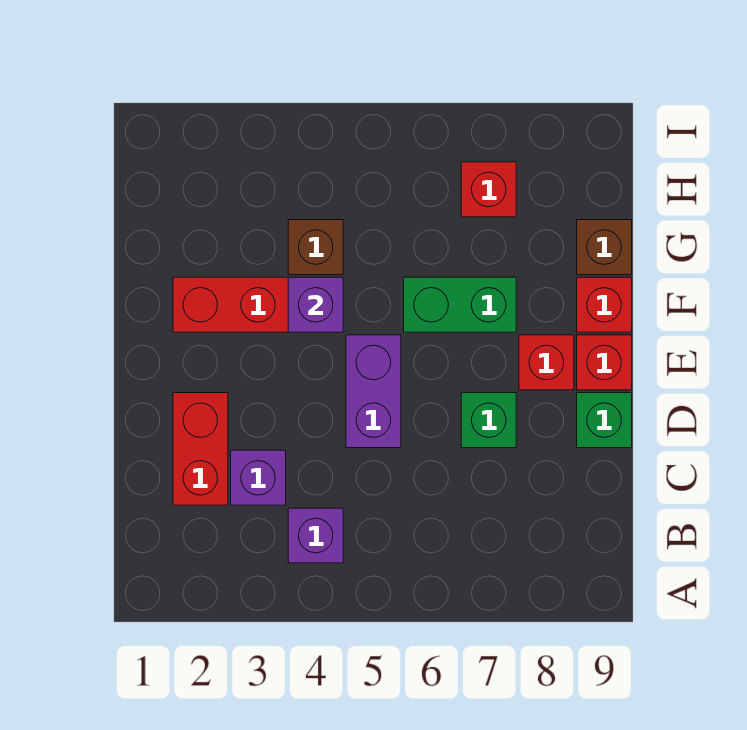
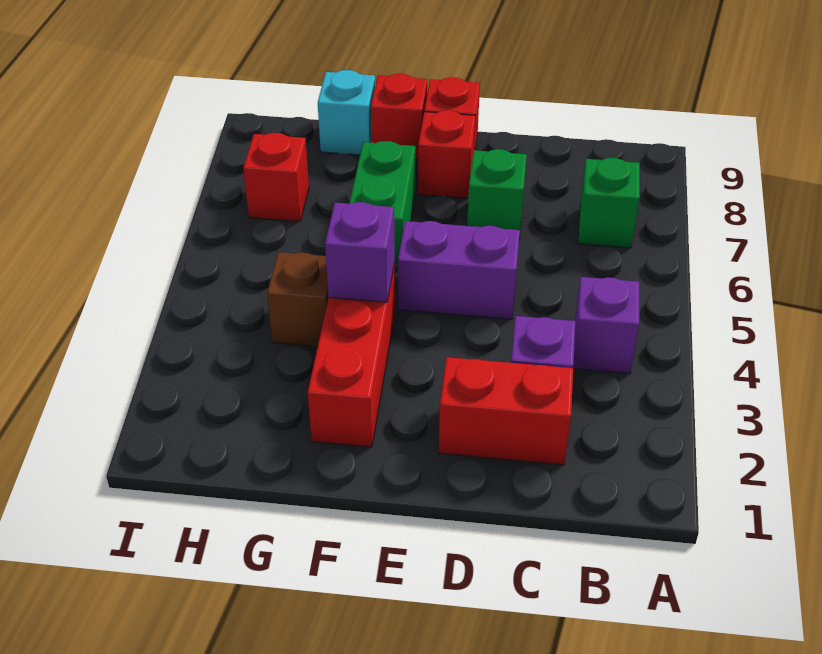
green 1x1 brick [577,393,632,448] -> green 1x1 brick moved to [578,158,640,248]
brown 1x1 brick [577,220,632,275] -> cyan 1x1 brick [318,70,375,155]

